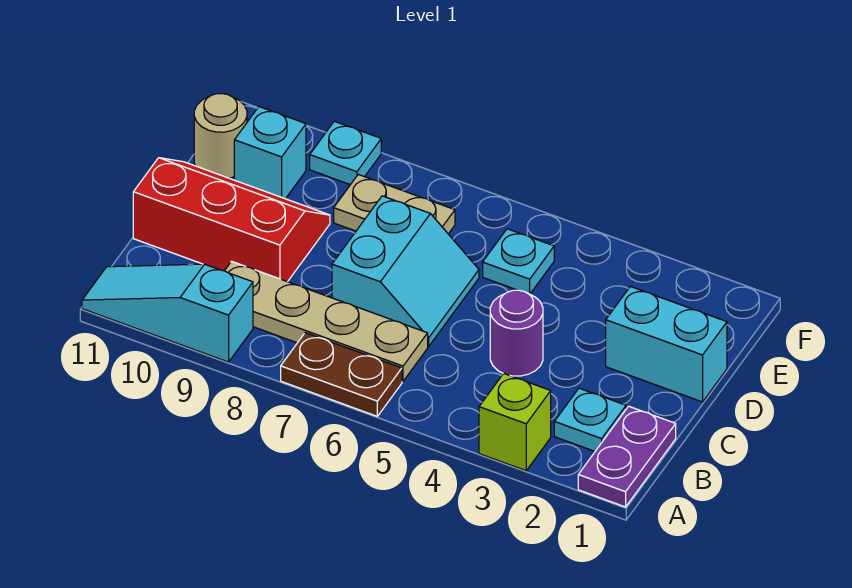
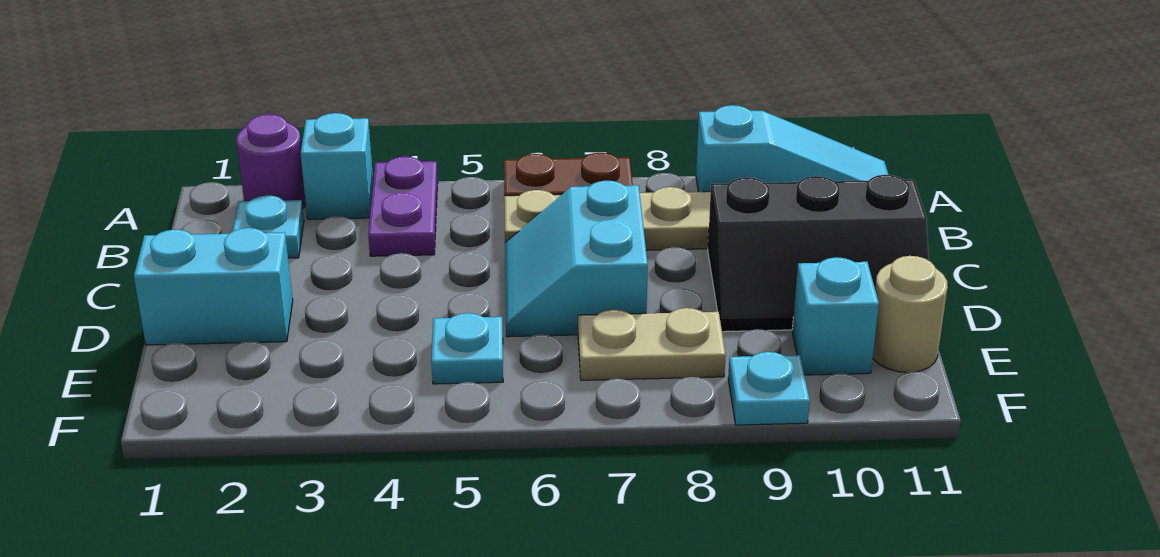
purple 1x2 plate [578,406,676,507] -> purple 1x2 plate moved to [368,157,438,256]
lime 1x1 brick [479,373,551,471] -> cyan 1x1 brick [301,113,373,219]
purple 1x1 round brick [490,290,543,376] -> purple 1x1 round brick moved to [236,114,306,208]
red 2x3 slope [133,158,330,282] -> black 2x3 slope [708,175,929,332]

